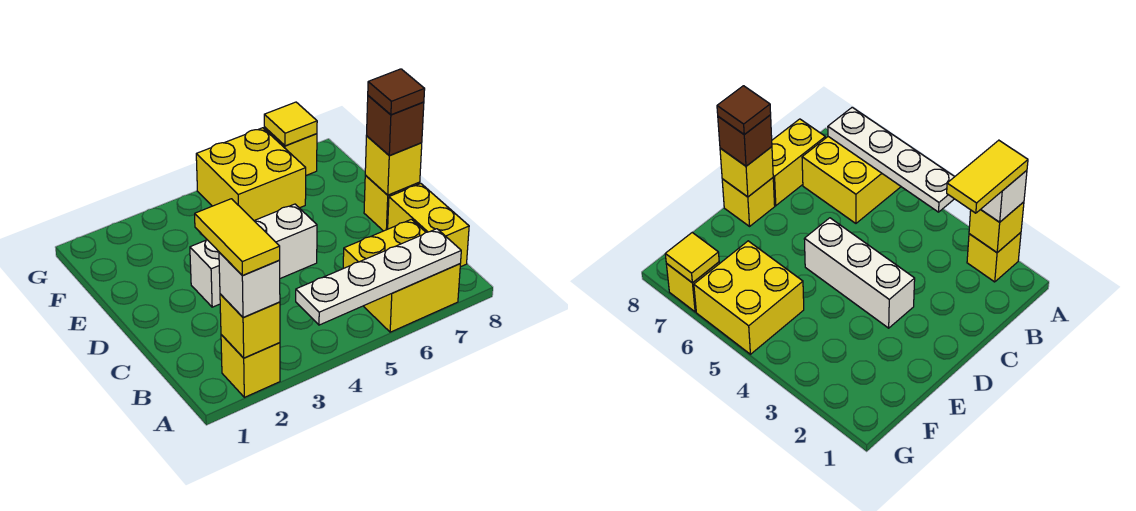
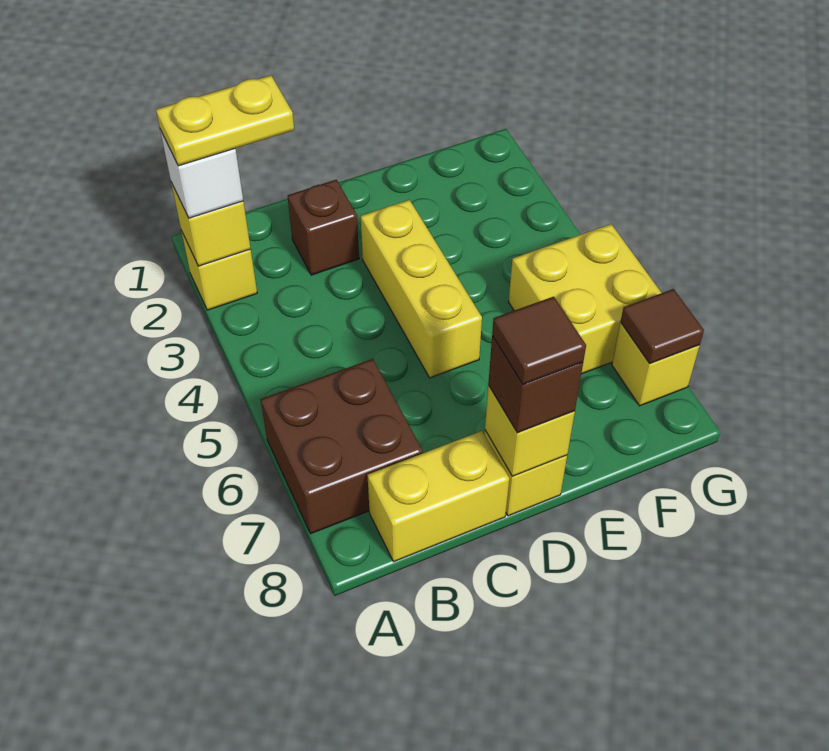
yellow 1x2 tile [195,199,280,275] -> yellow 1x2 plate [156,75,294,166]
white 1x4 plate [296,229,461,325] -> none
yellow 2x2 brick [343,219,460,332] -> brown 2x2 brick [261,359,423,534]
none -> brown 1x1 brick [288,180,359,275]
white 1x3 brick [190,204,317,307] -> yellow 1x3 brick [361,200,482,378]
yellow 1x1 tile [264,102,317,146] -> brown 1x1 tile [621,289,704,364]

